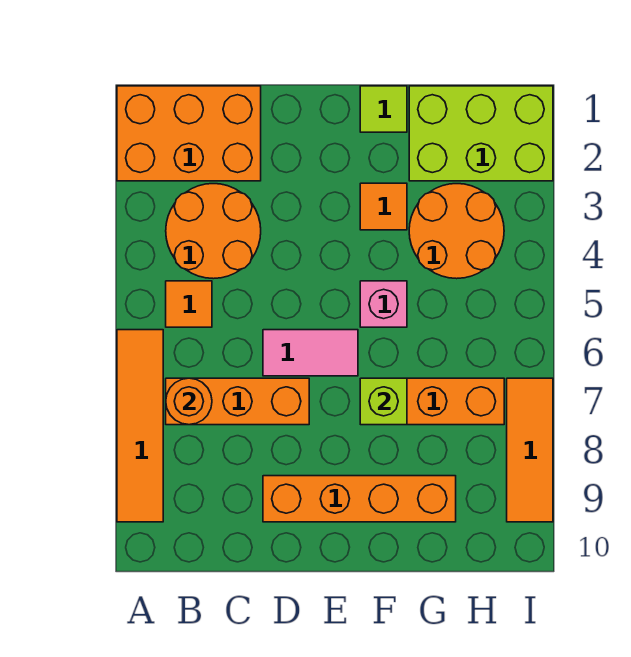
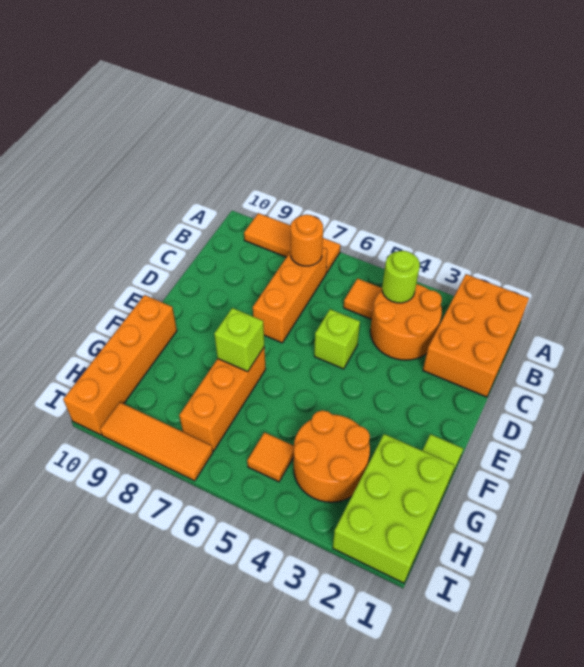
orange 1x4 tile [117,330,163,522] -> orange 1x3 tile [244,213,340,273]
none -> lime 1x1 round brick [382,251,420,303]
none -> lime 1x1 brick [314,309,360,369]
pink 1x2 tile [263,330,358,376] -> none
orange 1x4 brick [263,476,456,522] -> orange 1x4 brick moved to [63,295,177,435]
orange 1x1 tile [360,183,407,230] -> orange 1x1 tile moved to [247,432,294,482]
pink 1x1 brick [360,281,407,327] -> none

